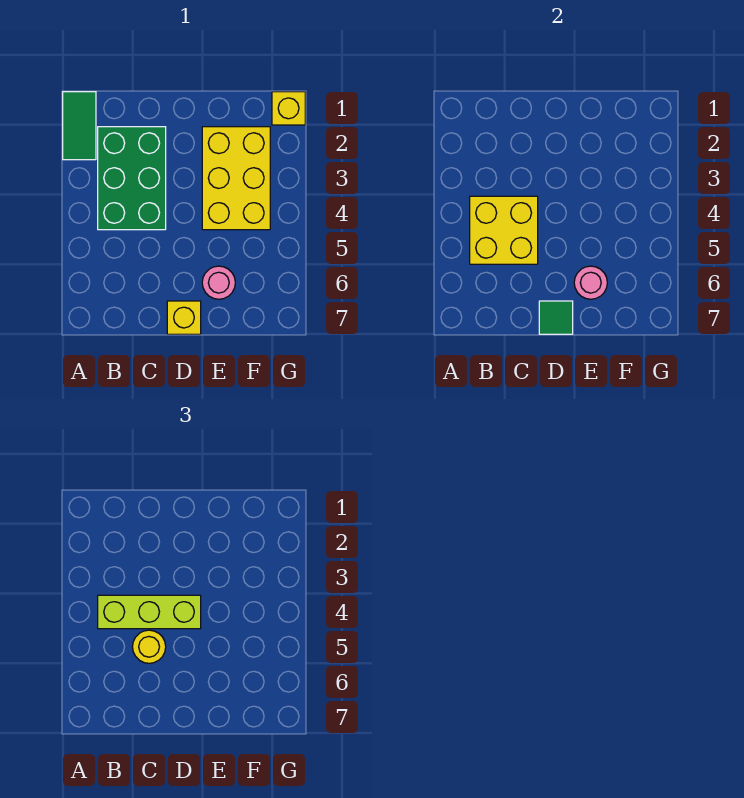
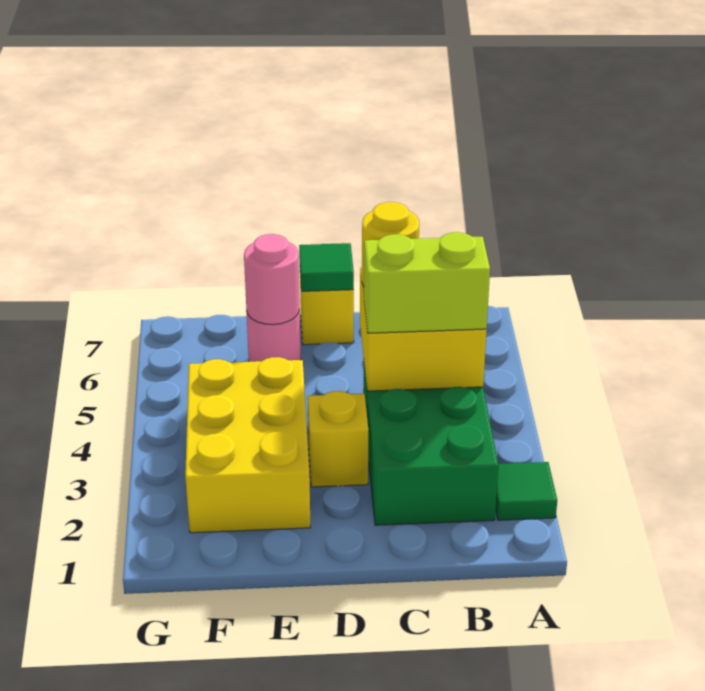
green 1x2 tile [63,92,96,160] -> green 1x1 tile [496,462,557,520]
lime 1x3 brick [98,595,201,629] -> lime 1x2 brick [364,232,490,333]
yellow 1x1 brick [272,92,305,125] -> yellow 1x1 brick moved to [308,391,368,487]

